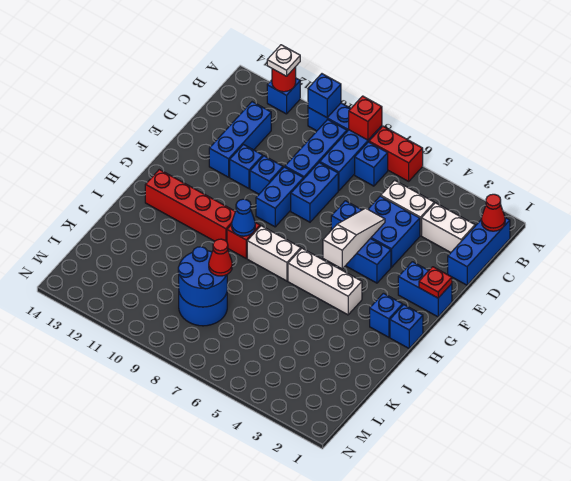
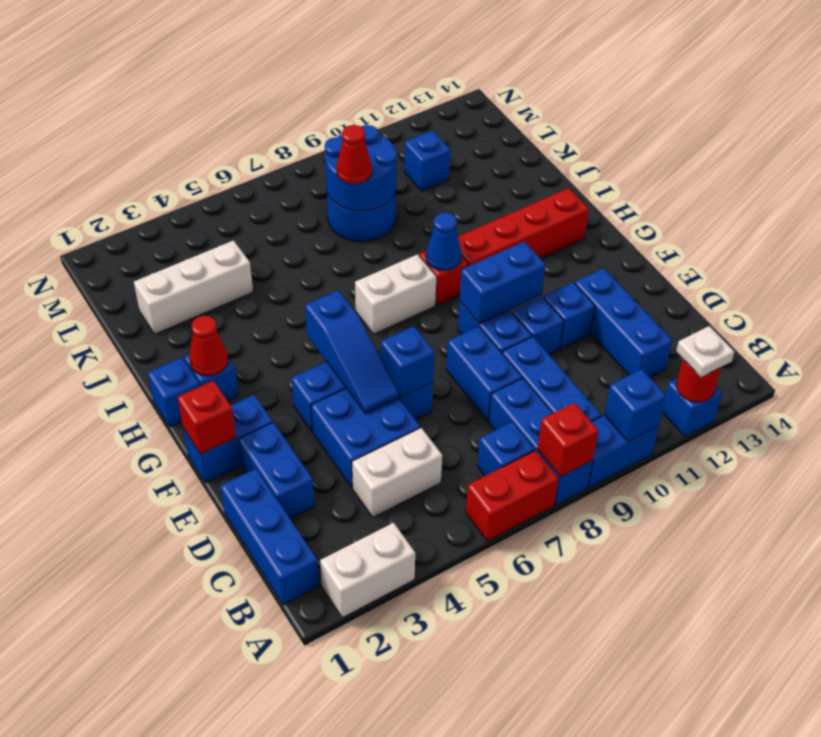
red 1x1 cone [481,194,505,231] -> red 1x1 cone moved to [190,316,228,376]
white 1x2 brick [422,203,475,252] -> white 1x2 brick moved to [320,523,415,618]
none -> blue 1x2 brick [239,422,315,519]
white 1x3 slope [323,208,385,269] -> blue 1x3 slope [305,290,399,414]
none -> blue 1x1 brick [381,326,434,397]
red 1x1 plate [419,267,452,298] -> red 1x1 brick [178,381,236,454]
none -> blue 1x2 brick [460,241,545,324]
white 1x3 brick [288,248,362,315] -> white 1x3 brick moved to [134,241,253,334]
none -> blue 1x1 brick [404,131,450,191]

